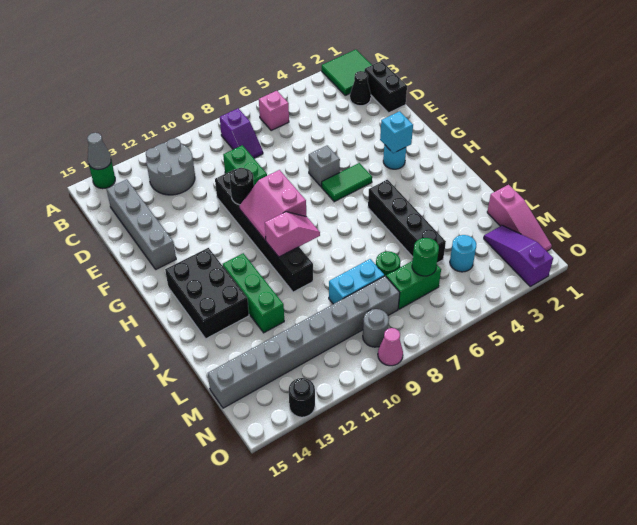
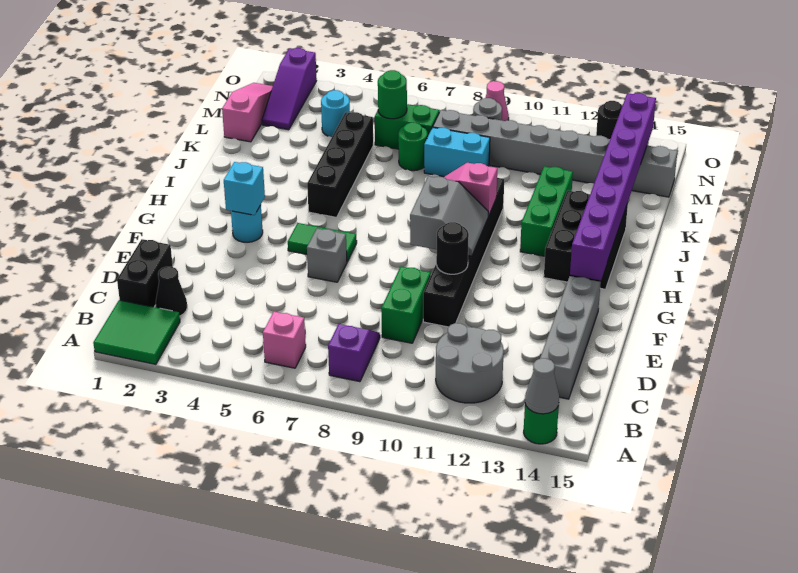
pink 2x2 slope [240,170,306,240] -> grey 2x2 slope [410,176,488,256]
none -> purple 1x8 brick [570,93,656,280]

